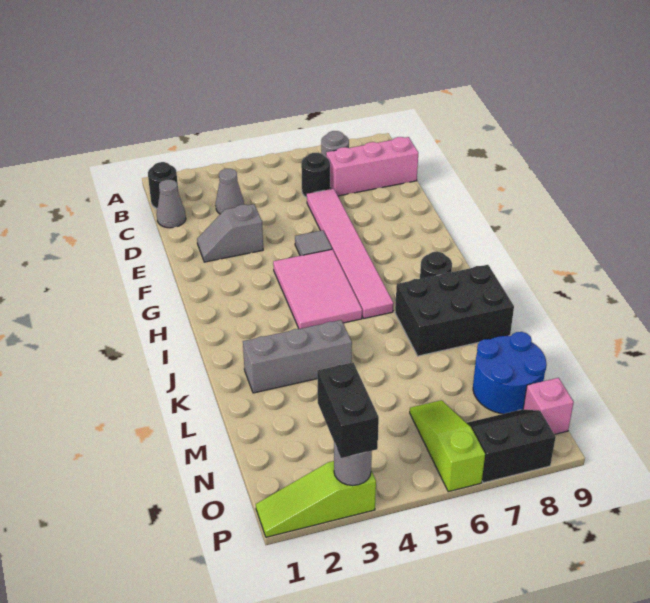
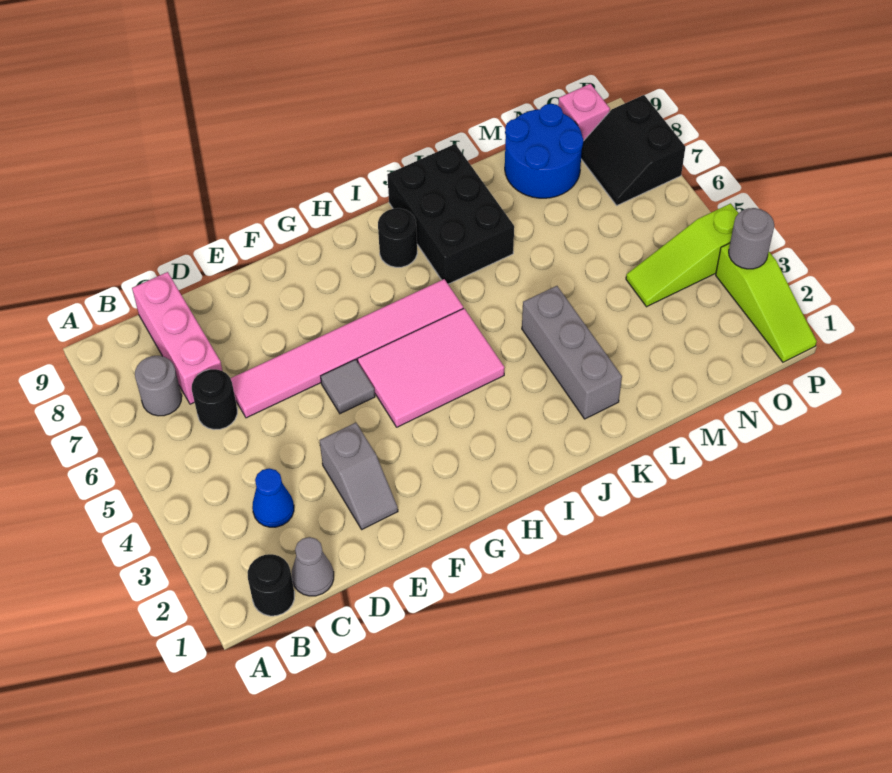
grey 1x1 cone [216,169,244,214] -> blue 1x1 cone [252,468,294,527]
lime 1x3 slope [410,400,485,492] -> lime 1x3 slope moved to [626,203,738,307]
black 1x2 brick [317,363,379,458] -> none

